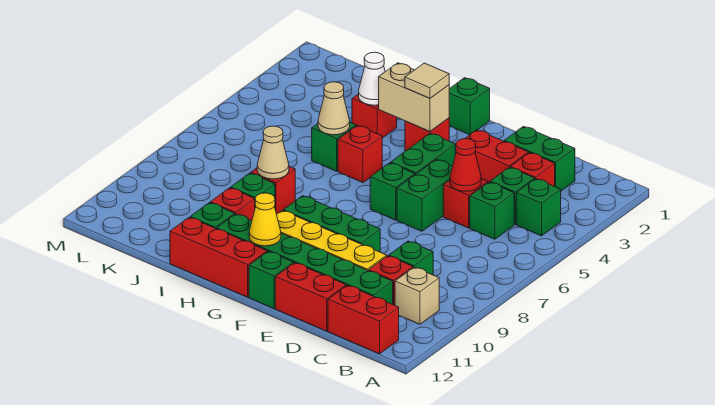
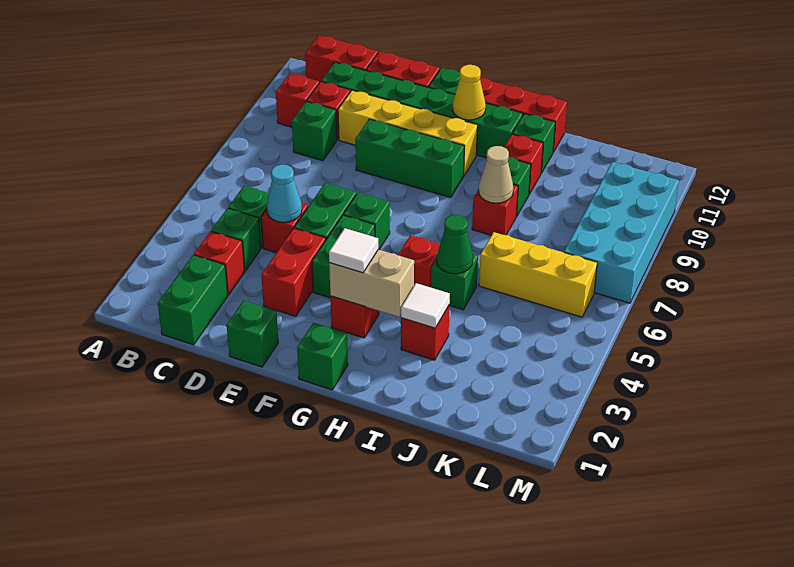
green 1x1 brick [516,179,561,236] -> green 1x1 brick moved to [227,301,278,367]
tan 1x1 brick [395,267,439,324] -> red 1x1 brick [276,73,319,127]
green 1x2 brick [504,126,575,191] -> green 1x2 brick turned to [158,255,228,345]
red 1x2 brick [465,130,528,182] -> red 1x2 brick turned to [261,228,326,316]
red 1x1 cone [450,139,481,191] -> cyan 1x1 cone [267,164,302,222]
tan 1x1 tile [405,63,449,98] -> white 1x1 tile [329,228,378,273]
white 1x1 cone [359,52,385,105] -> white 1x1 tile [401,283,450,328]
tan 1x1 cone [318,82,350,135] -> green 1x1 cone [437,215,473,274]
none -> yellow 1x3 brick [479,232,597,317]
none -> cyan 2x4 brick [564,162,679,303]

